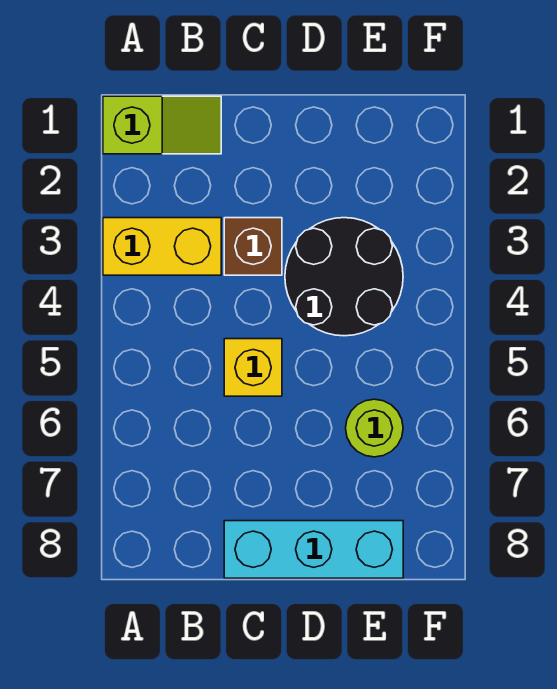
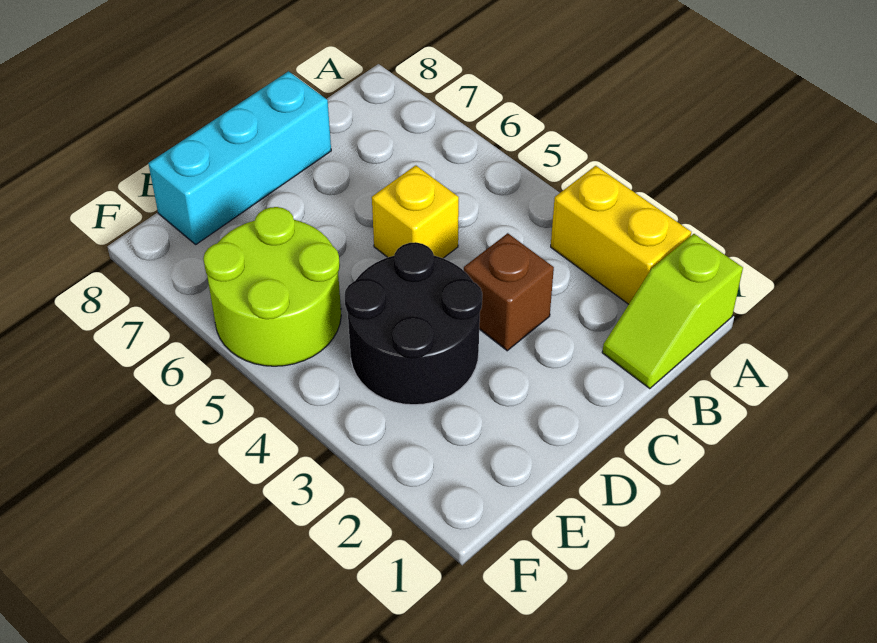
yellow 1x2 brick [103,218,221,275] -> yellow 1x2 brick turned to [551,166,691,304]
lime 1x1 round brick [346,399,403,457] -> lime 2x2 round brick [203,207,341,366]

